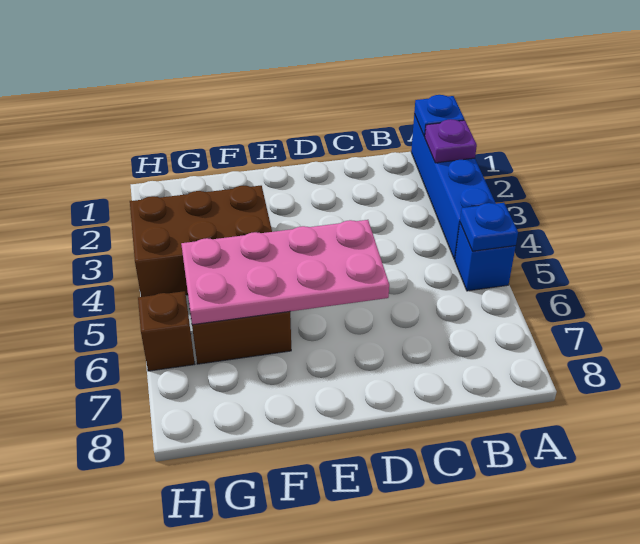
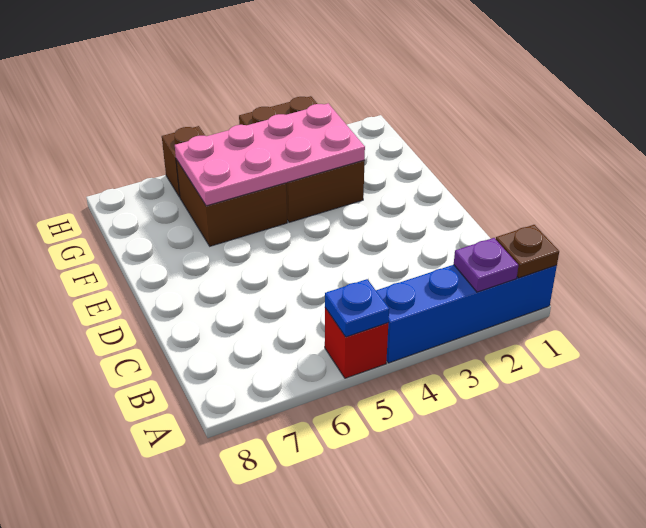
blue 1x1 plate [414,95,464,137] -> brown 1x1 plate [496,225,559,278]
blue 1x1 brick [455,223,516,291] -> red 1x1 brick [325,308,388,378]
pink 2x4 plate [181,220,389,325] -> pink 2x4 plate turned to [175,103,365,206]

